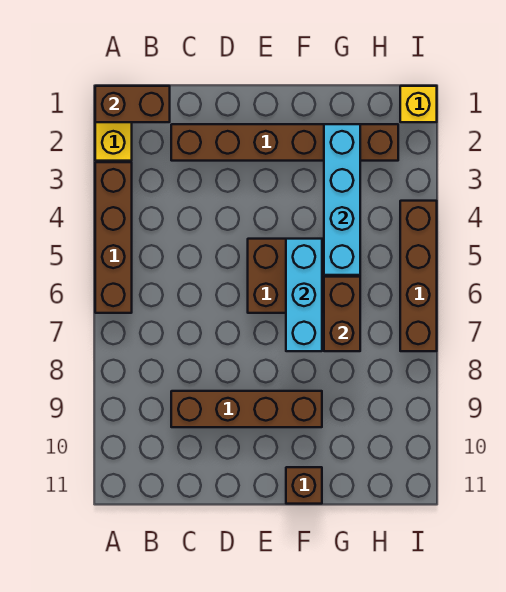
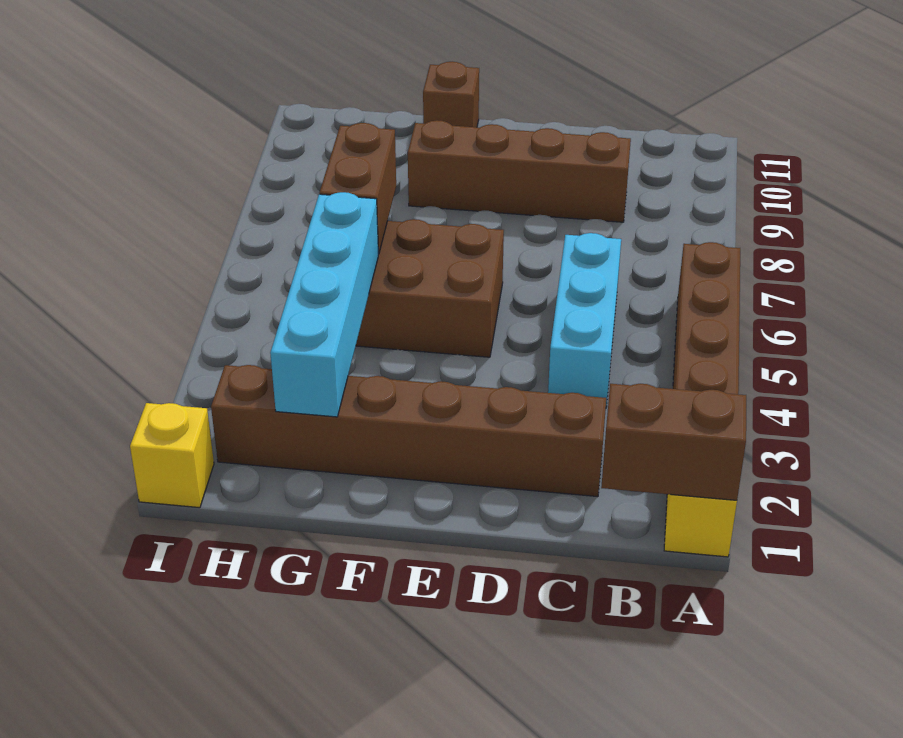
cyan 1x3 brick [286,239,322,351] -> cyan 1x3 brick moved to [548,233,621,407]
brown 1x4 brick [400,201,437,351] -> none

